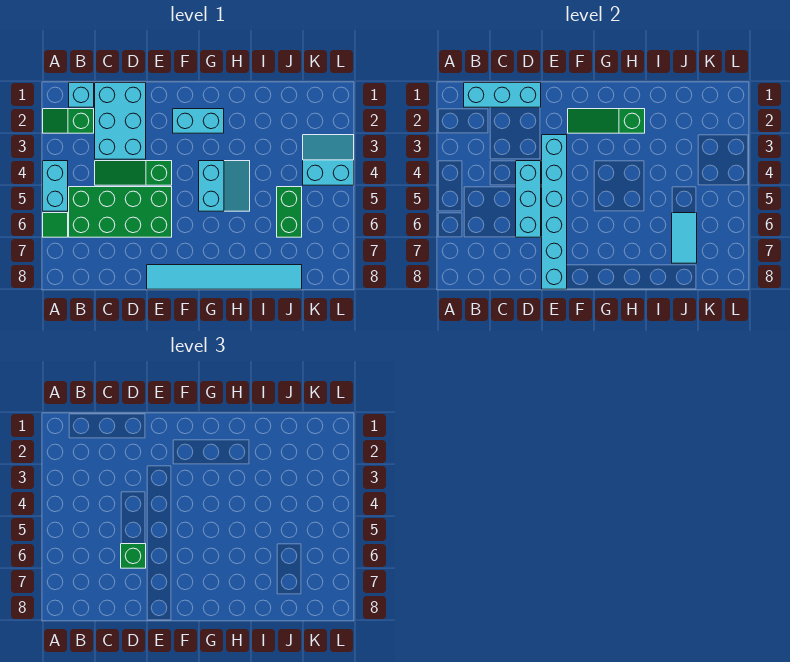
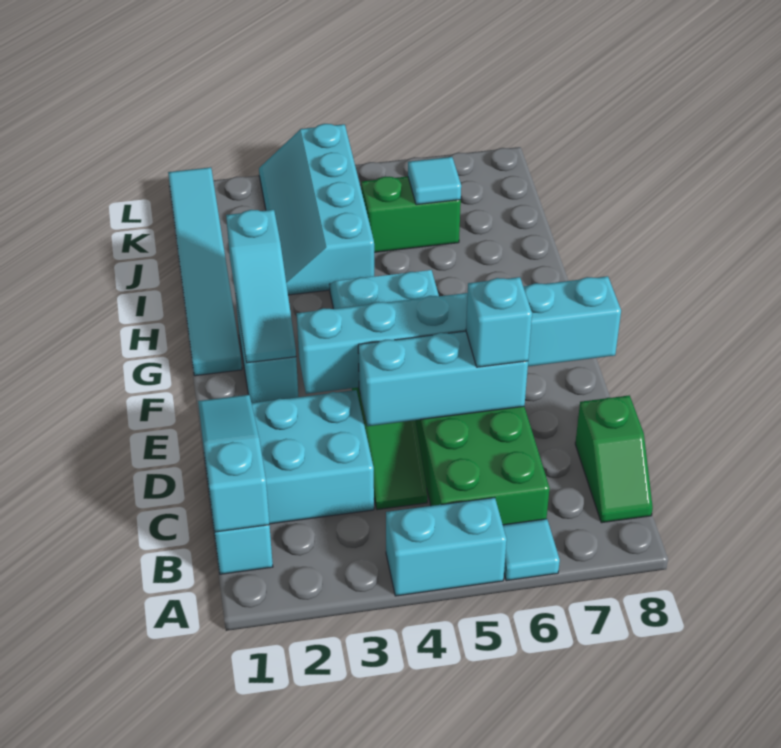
green 1x2 slope [43,109,94,133] -> green 1x2 slope moved to [575,395,653,523]
green 1x1 tile [43,213,68,237] -> cyan 1x1 tile [503,519,560,581]
cyan 1x3 brick [464,83,541,107] -> cyan 1x3 slope [198,395,269,532]
green 1x1 brick [121,544,146,568] -> cyan 1x1 brick [466,277,532,367]
cyan 1x6 tile [147,265,302,289] -> cyan 1x6 tile moved to [168,167,242,376]
green 1x3 slope [568,109,645,133] -> cyan 1x3 slope [226,210,296,363]
cyan 1x2 tile [672,213,697,263] -> cyan 1x1 tile [408,157,461,205]
cyan 2x2 slope [303,135,354,185] -> cyan 2x4 slope [259,124,374,295]

